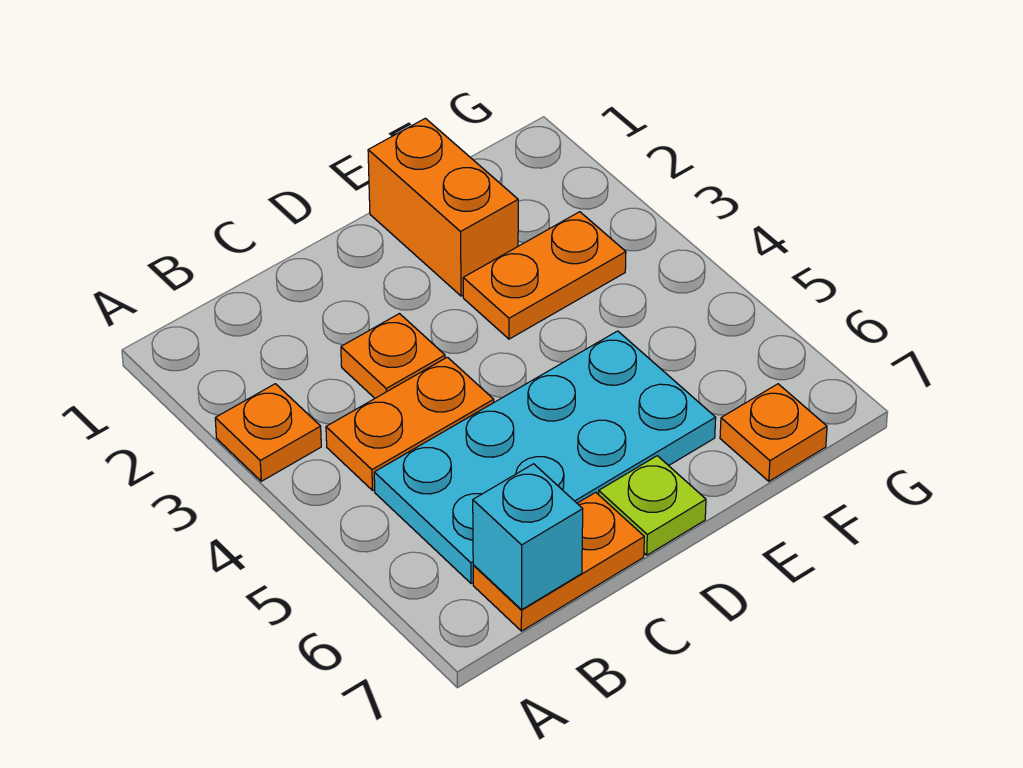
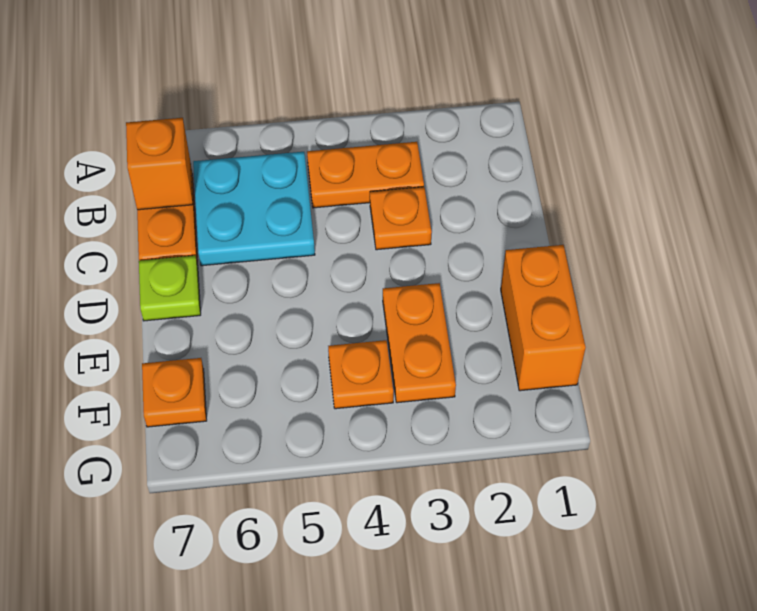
orange 1x1 plate [215,384,321,481] -> orange 1x1 plate moved to [328,340,393,409]
orange 1x2 plate [326,357,494,490] -> orange 1x2 plate turned to [307,142,424,208]
cyan 2x4 plate [374,331,716,583] -> cyan 2x2 plate [193,152,315,266]
cyan 1x1 brick [473,464,583,610] -> orange 1x1 brick [126,118,193,210]
orange 1x2 brick [368,118,518,296] -> orange 1x2 brick turned to [501,245,586,391]

